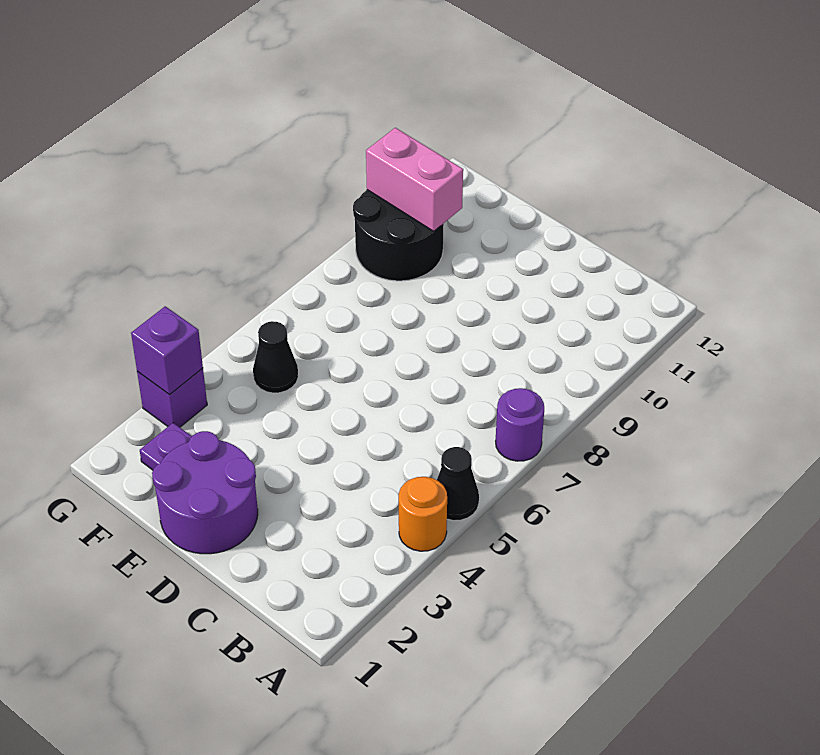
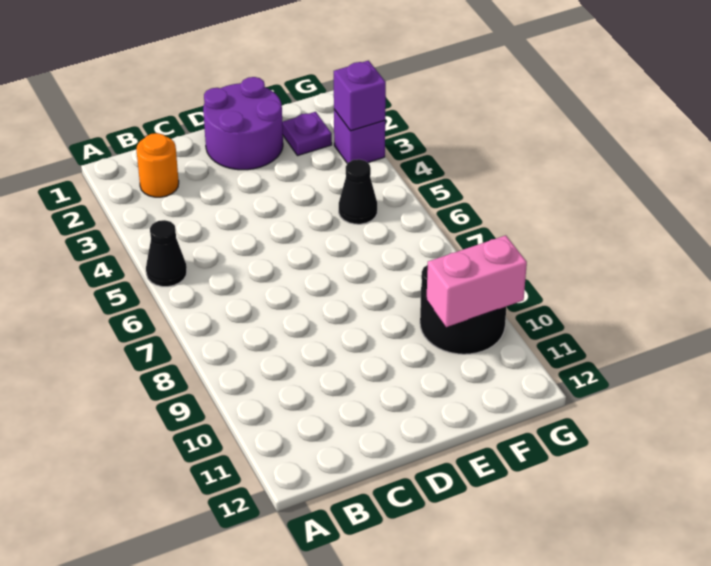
orange 1x1 round brick [399,477,447,551] -> orange 1x1 round brick moved to [136,133,179,197]
purple 1x1 round brick [496,388,544,461] -> none

